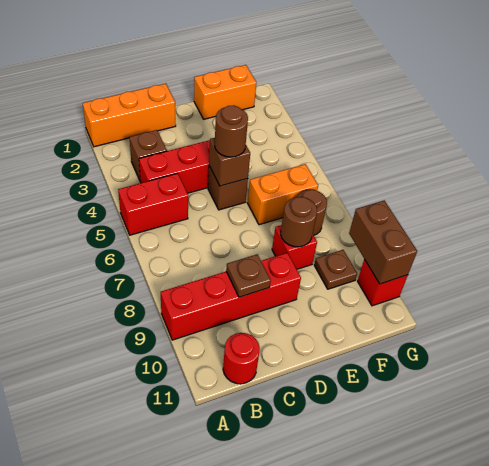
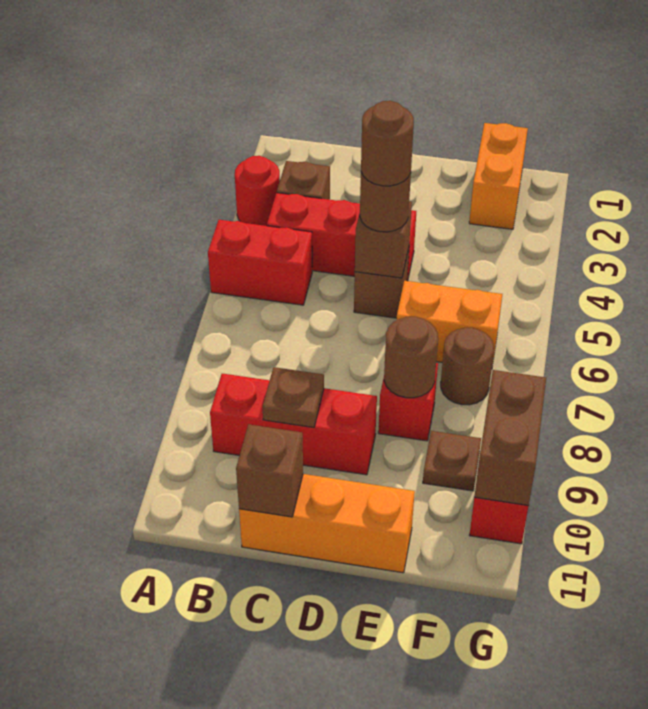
orange 1x3 brick [83,84,176,147] -> orange 1x3 brick moved to [239,474,415,573]
red 1x4 brick [161,253,301,340] -> red 1x3 brick [210,374,377,475]
red 1x1 round brick [223,333,260,384] -> red 1x1 round brick moved to [235,156,280,226]
none -> brown 1x1 brick [236,424,303,517]
none -> brown 1x1 round brick [361,101,414,186]
orange 1x2 brick [194,65,256,119] -> orange 1x2 brick turned to [469,123,528,229]

